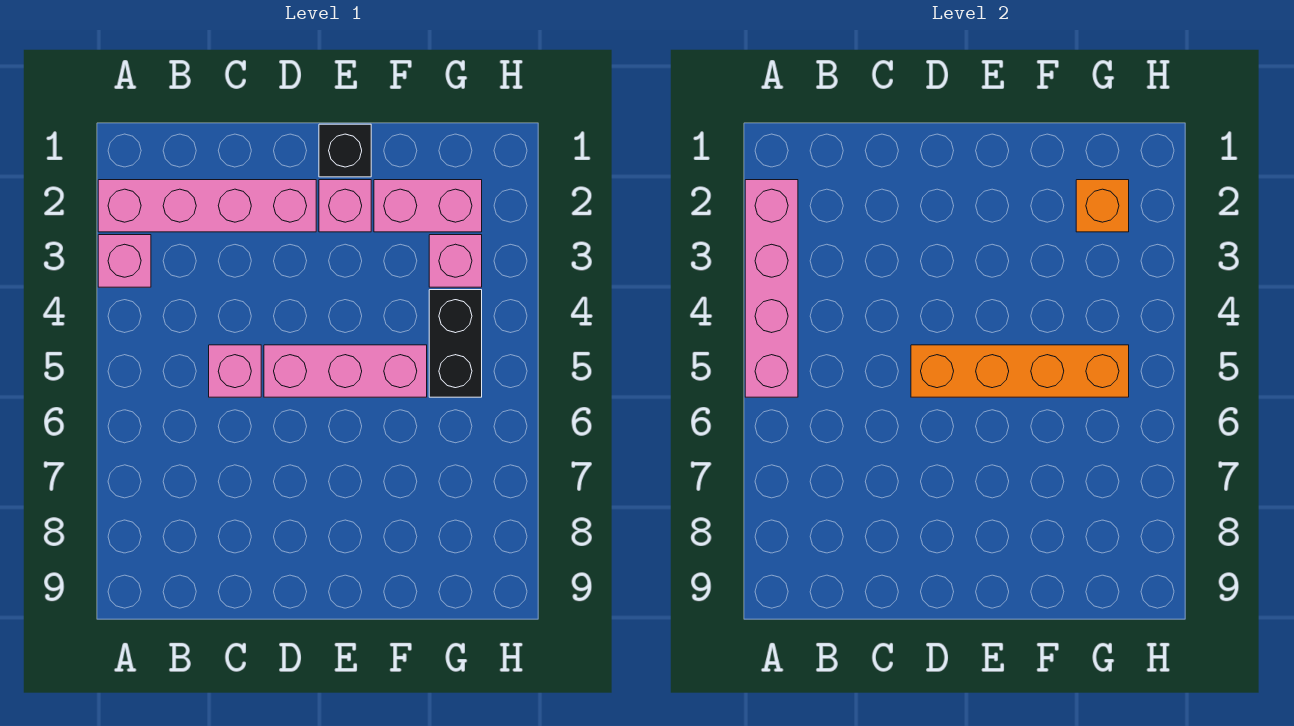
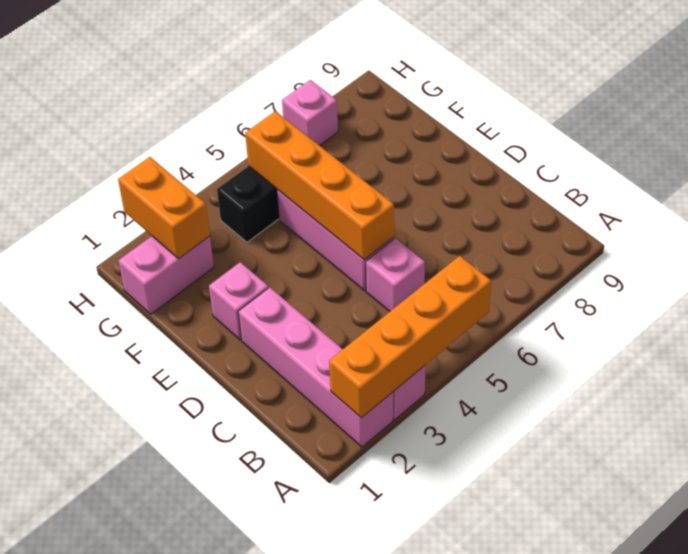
pink 1x4 brick [745,180,798,397] -> orange 1x4 brick [329,256,491,418]
black 1x1 brick [319,124,371,177] -> none
pink 1x2 brick [374,180,482,232] -> pink 1x2 brick turned to [118,236,214,314]
orange 1x1 brick [1076,180,1129,232] -> orange 1x2 brick [118,157,210,259]
pink 1x1 brick [429,235,482,287] -> pink 1x1 brick moved to [282,80,338,146]

